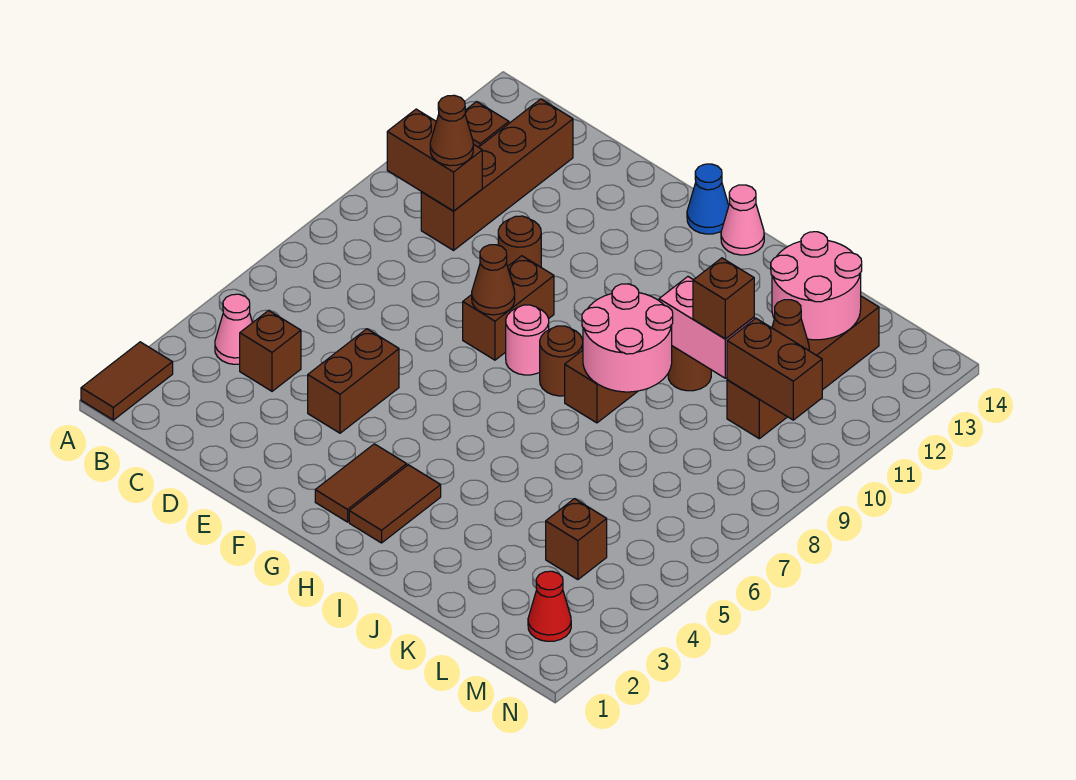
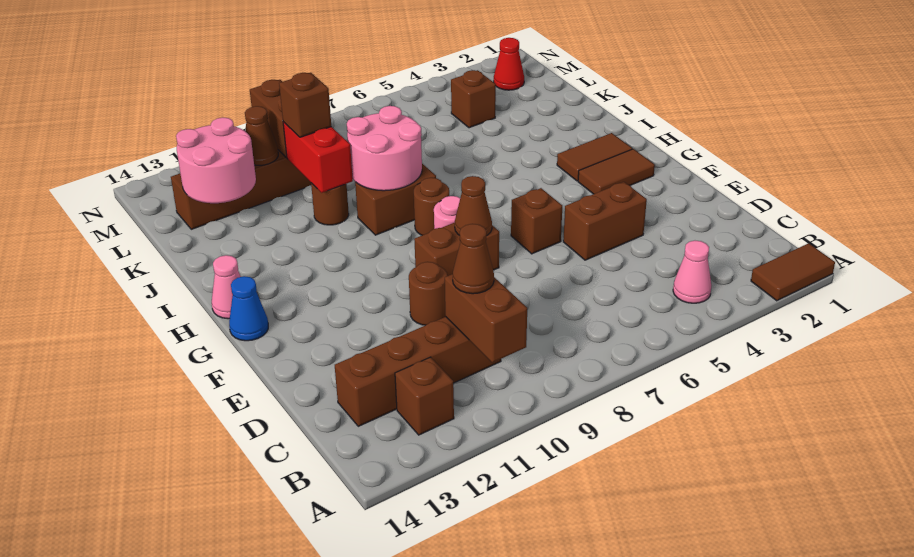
brown 1x1 brick [240,310,301,391] -> brown 1x1 brick moved to [511,188,562,254]
pink 1x2 brick [659,277,754,378] -> red 1x2 brick [283,122,353,193]

